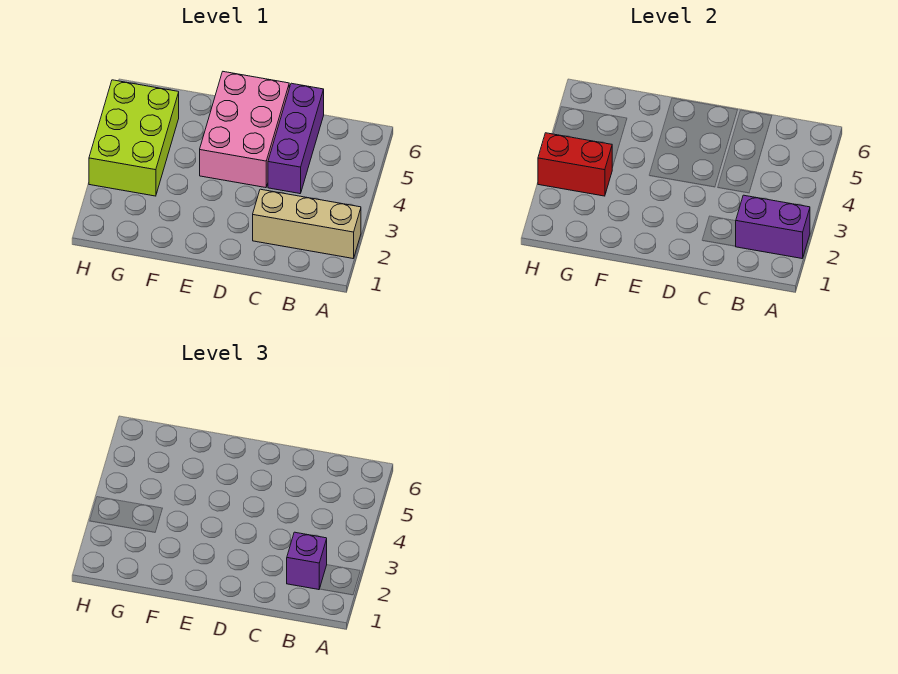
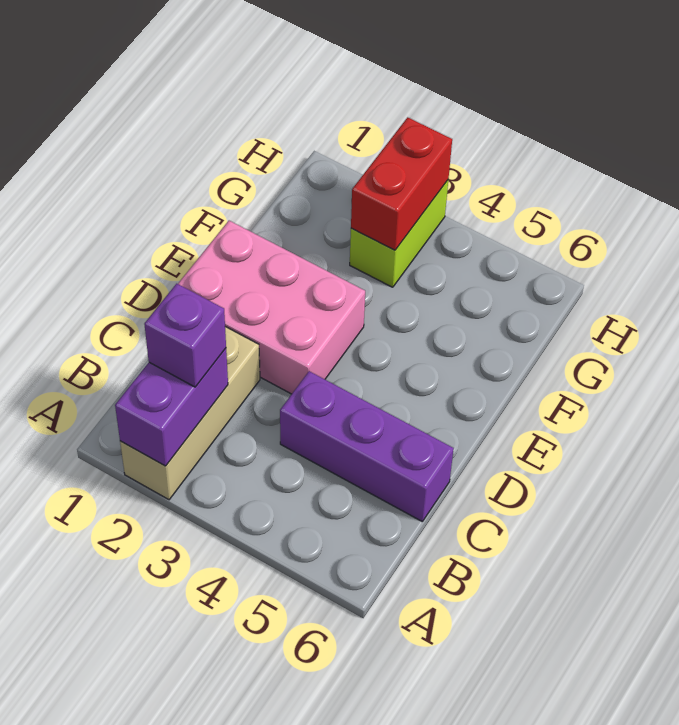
pink 2x3 brick [200,72,289,188] -> pink 2x3 brick moved to [178,221,365,394]
lime 2x3 brick [89,80,179,196] -> lime 1x2 brick [350,180,448,287]

